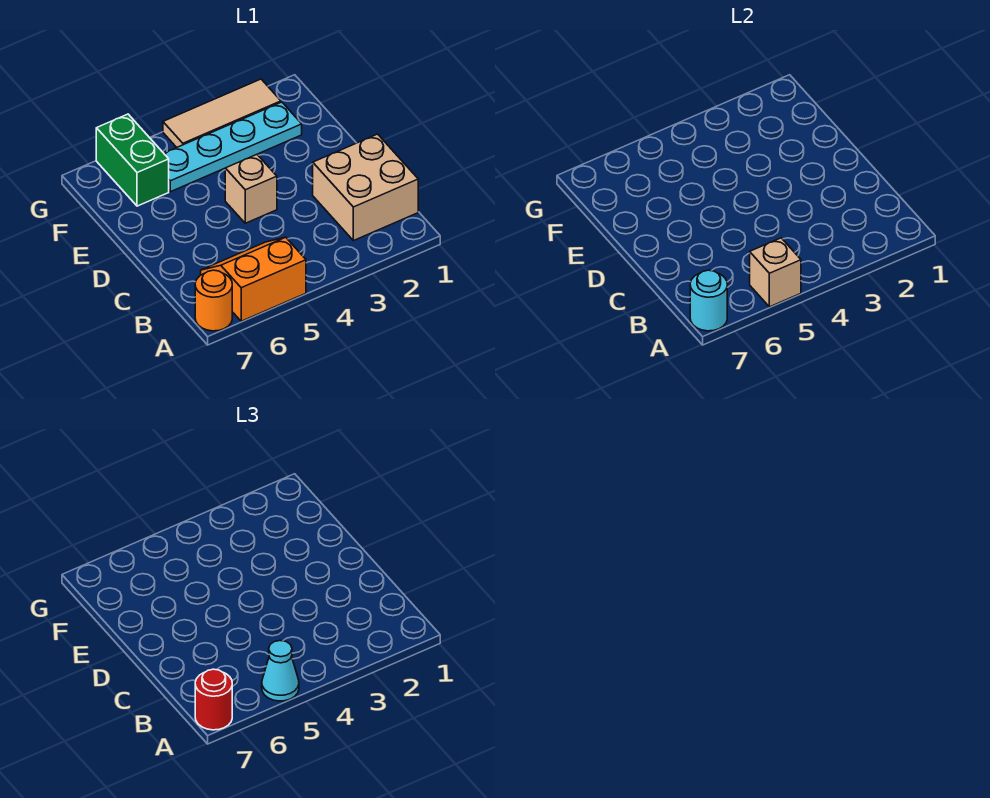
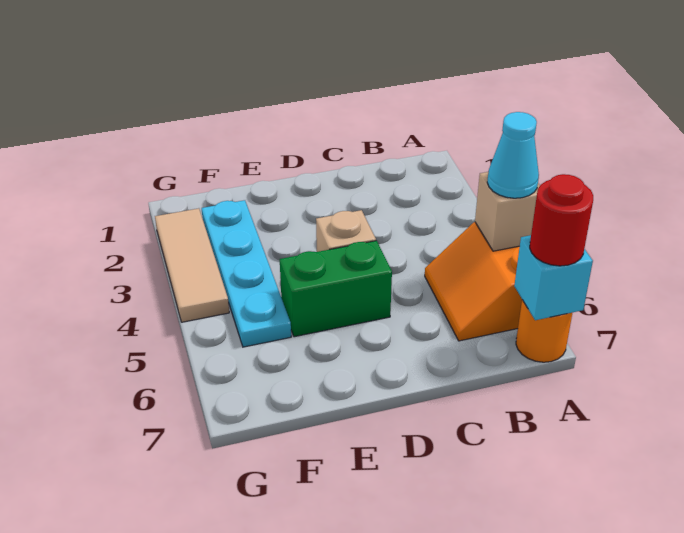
cyan 1x1 round brick [690,270,727,331] -> cyan 1x1 brick [514,235,593,320]
tan 2x2 brick [313,134,418,241] -> none
green 1x2 brick [96,114,169,206] -> green 1x2 brick moved to [280,241,392,337]

